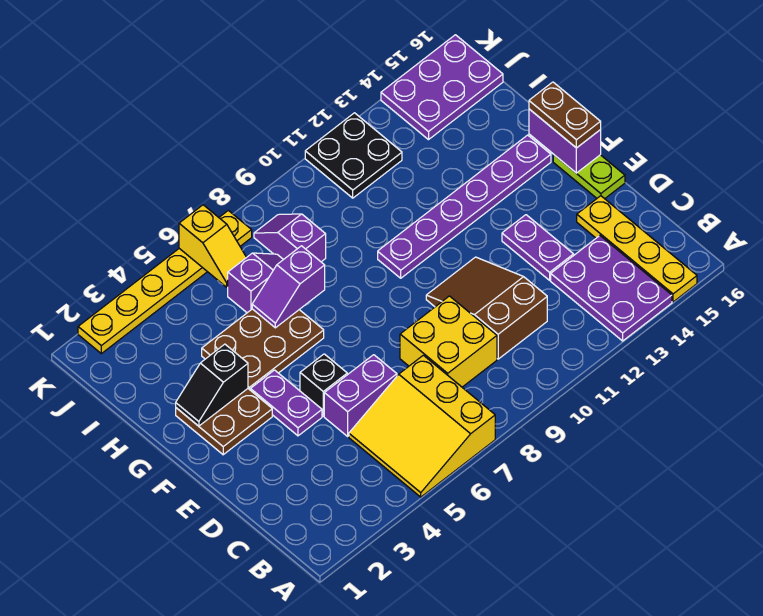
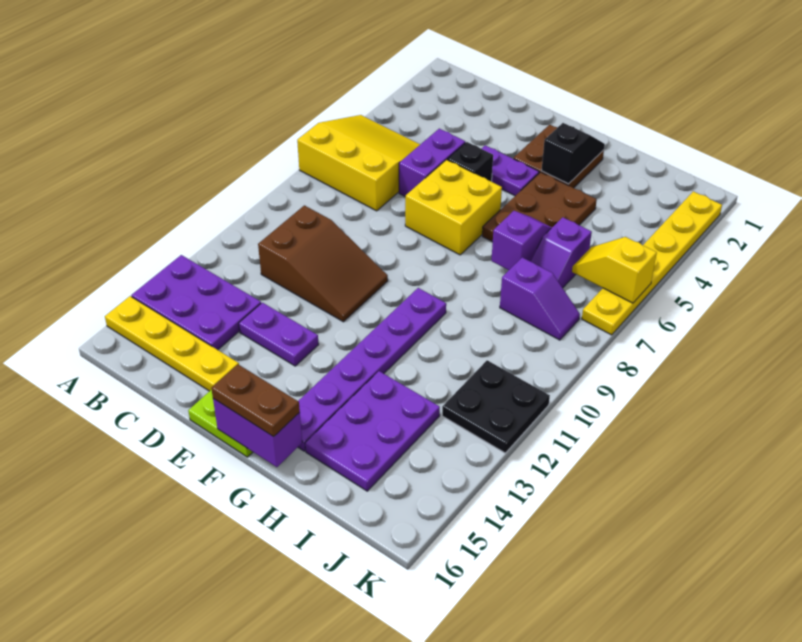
yellow 2x2 brick [400,296,497,387] -> yellow 2x2 brick moved to [405,160,502,255]
purple 2x3 plate [381,35,503,140] -> purple 2x3 plate moved to [305,371,440,491]

